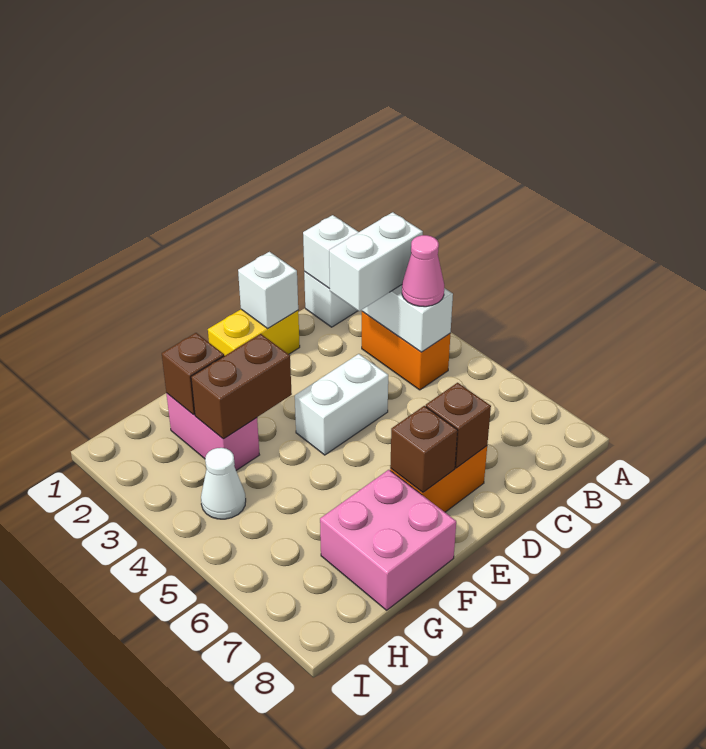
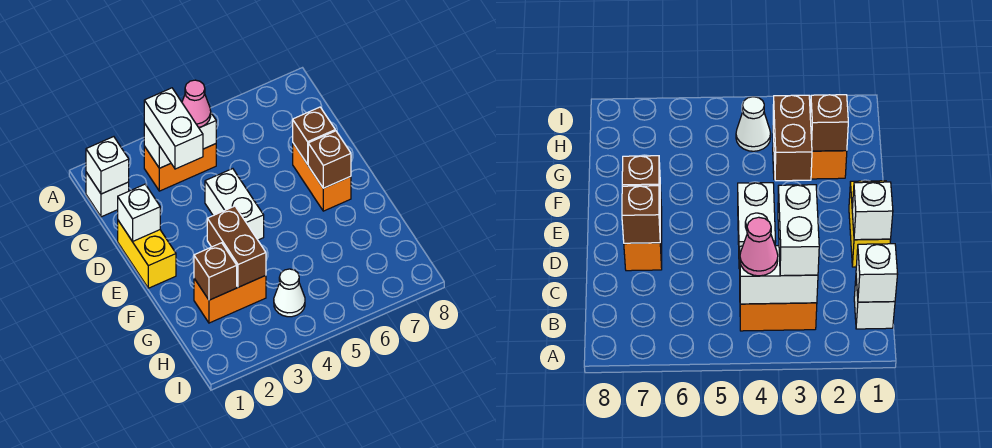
pink 2x2 brick [320,470,456,610] -> none
pink 1x2 brick [166,393,259,470] -> orange 1x2 brick [194,275,266,323]

